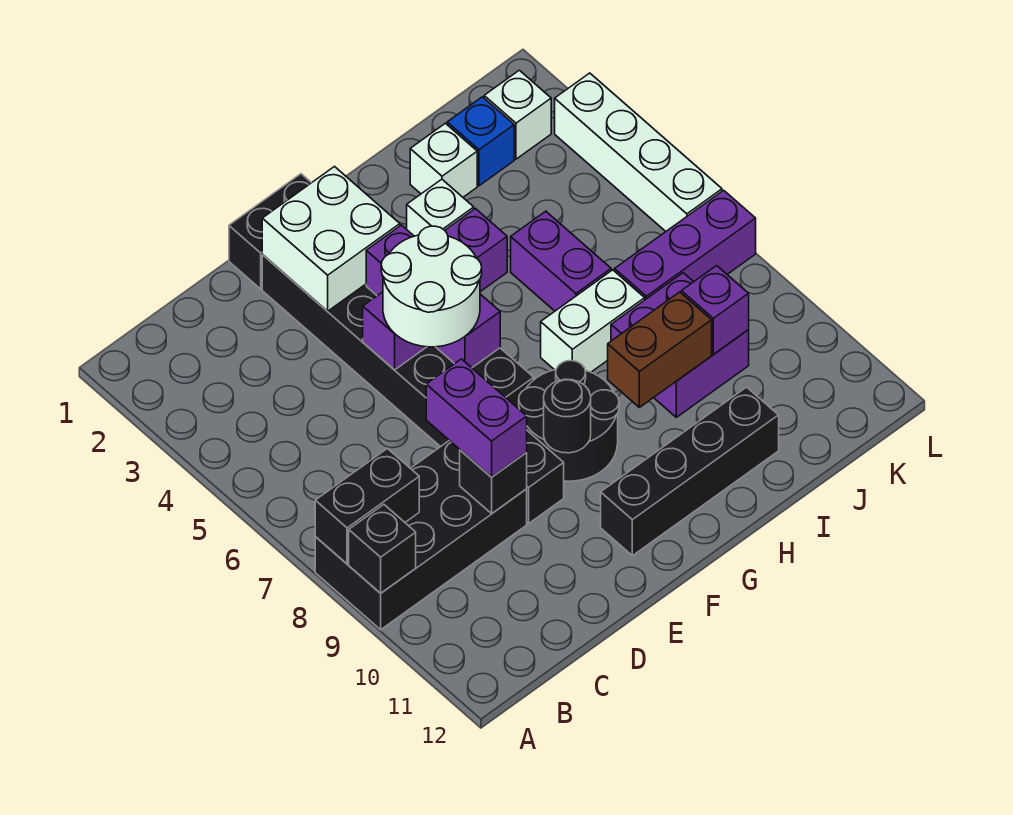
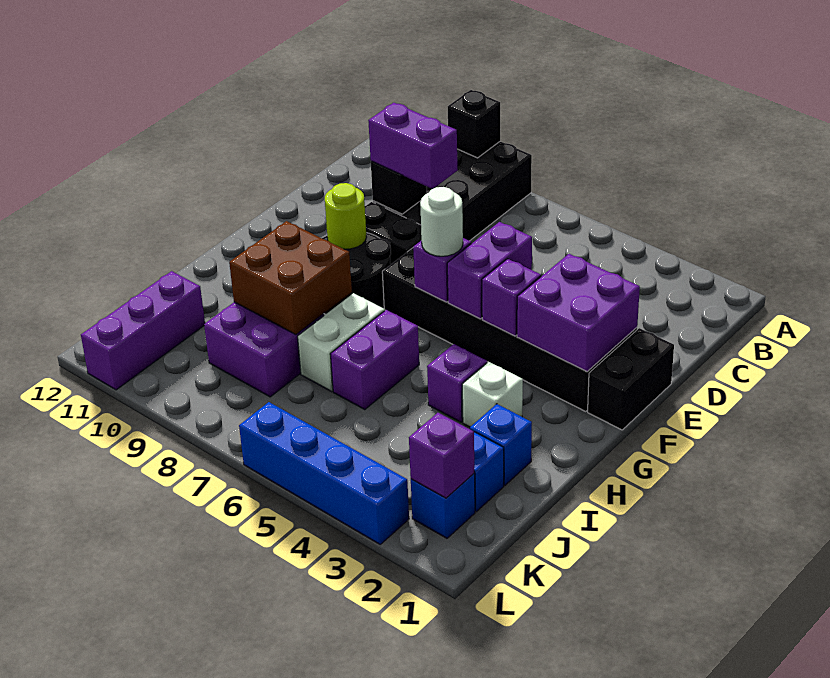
black 1x2 brick [315,449,419,564] -> none
white 2x2 brick [262,167,400,311] -> purple 2x2 brick [517,254,640,372]
white 2x2 round brick [381,226,482,347] -> white 1x1 round brick [420,187,463,256]
black 1x1 round brick [544,379,591,453] -> lime 1x1 round brick [325,183,367,249]
black 1x4 brick [601,387,779,556] -> none
brown 1x2 brick [608,292,712,407] -> brown 2x2 brick [229,221,352,335]
white 1x1 brick [410,123,477,197] -> blue 1x1 brick [470,404,532,486]
purple 1x2 brick [511,211,611,311] -> purple 1x2 brick turned to [330,310,419,410]
purple 1x3 brick [615,190,756,300] -> purple 1x3 brick moved to [81,271,205,390]
purple 1x1 brick [681,266,749,354] -> purple 1x1 brick moved to [409,413,474,498]
white 1x1 brick [484,70,551,159] -> blue 1x1 brick [411,474,475,538]
white 1x4 brick [555,73,722,231] -> blue 1x4 brick [239,402,409,544]

